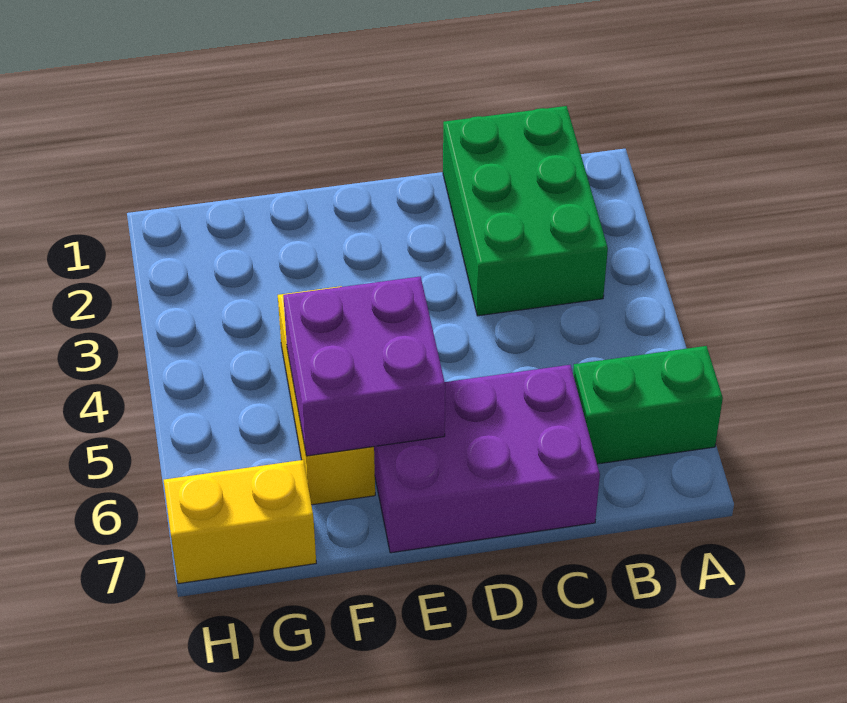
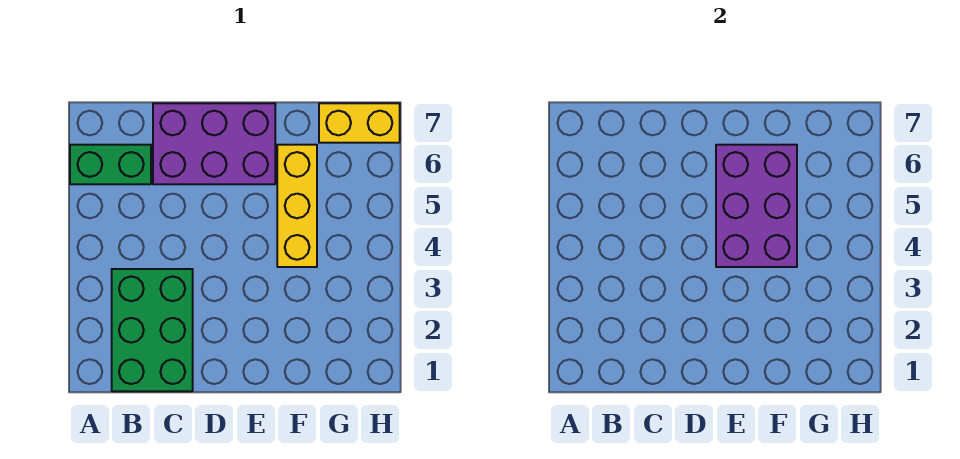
purple 2x2 brick [283,276,445,456] -> purple 2x3 brick [716,145,797,267]

